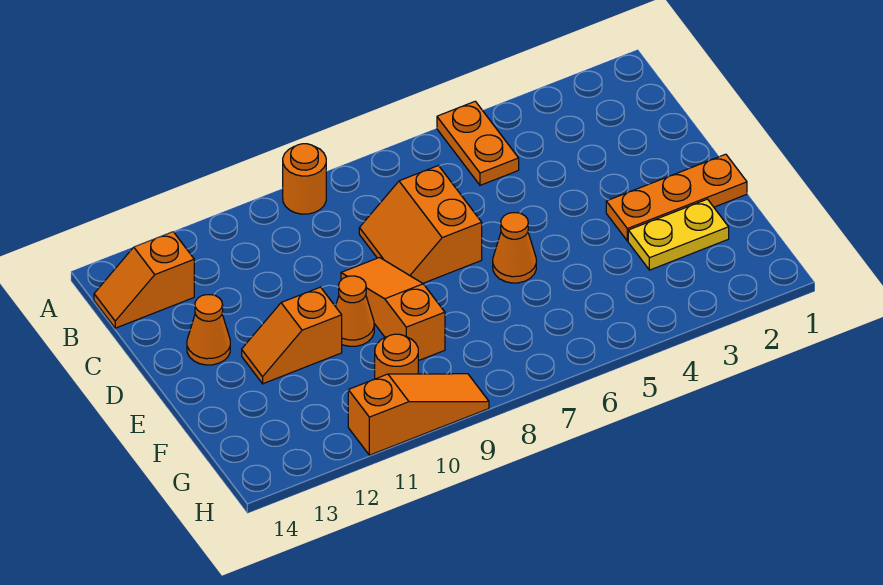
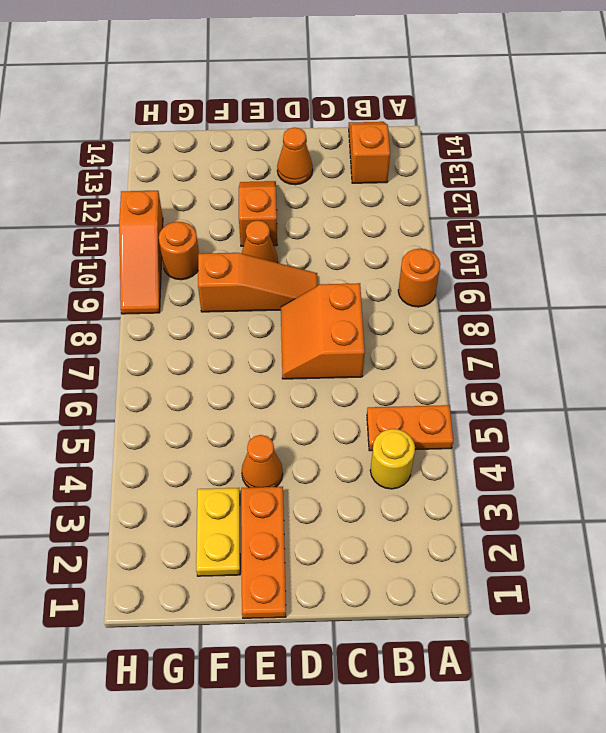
none -> yellow 1x1 round brick [370,429,415,489]
orange 2x2 slope [359,166,482,283] -> orange 2x2 slope turned to [281,283,365,379]
orange 1x1 cone [493,213,536,283] -> orange 1x1 cone moved to [242,435,283,488]

